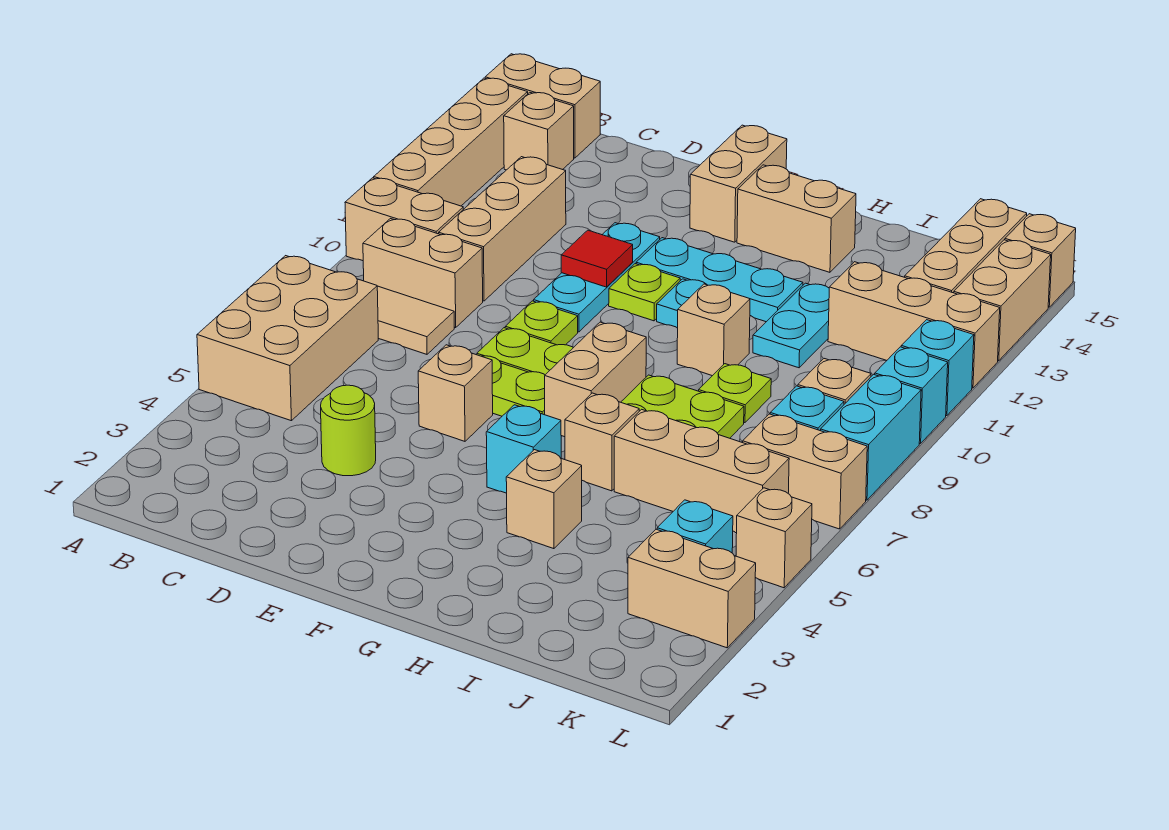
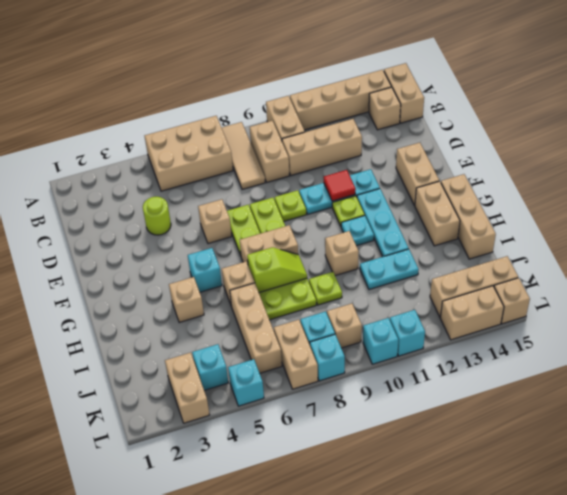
tan 1x2 brick [690,125,787,242] -> tan 1x2 brick turned to [396,142,439,206]
none -> lime 1x2 slope [247,247,307,292]
tan 1x3 brick [828,262,1000,388] -> tan 1x3 brick moved to [441,174,496,259]
tan 1x1 brick [736,488,812,588] -> cyan 1x1 brick [228,359,264,406]
cyan 1x2 brick [821,374,921,500] -> cyan 1x1 brick [310,334,345,381]

